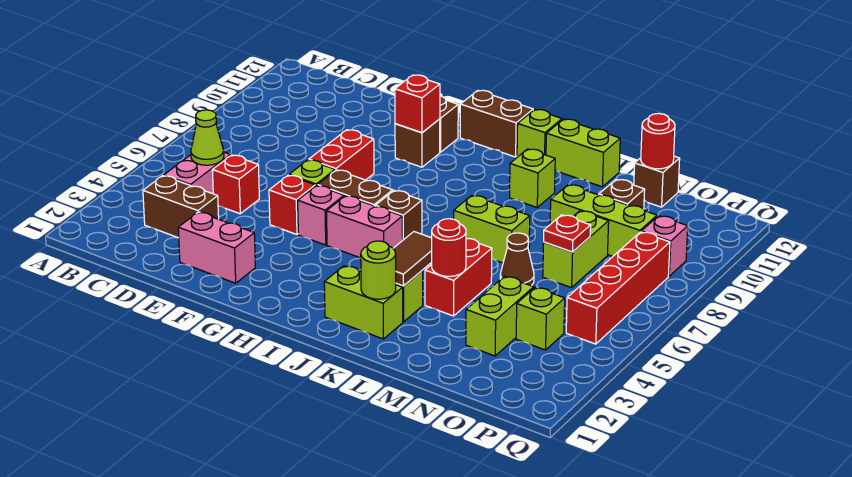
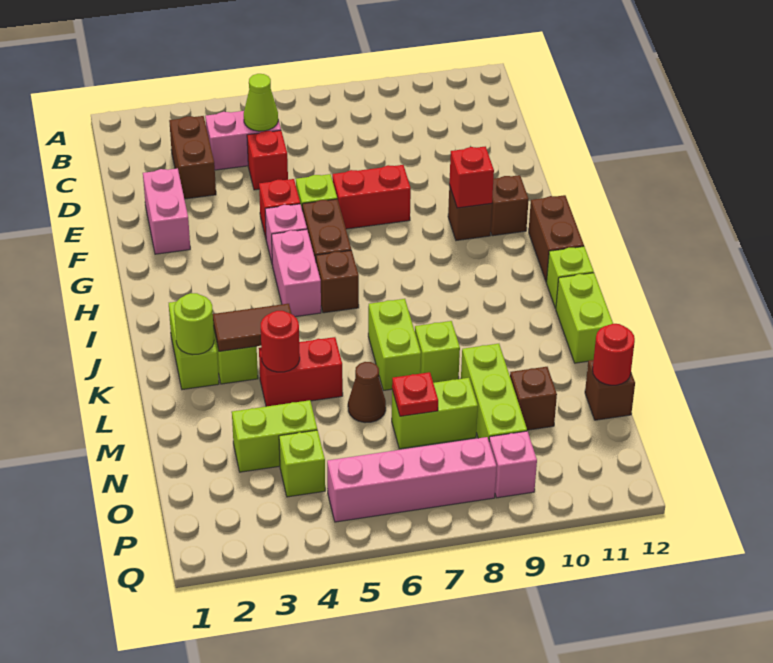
lime 1x1 brick [510,149,555,207] -> lime 1x1 brick moved to [415,321,460,383]
red 1x4 brick [566,232,670,344] -> pink 1x4 brick [327,437,497,522]

